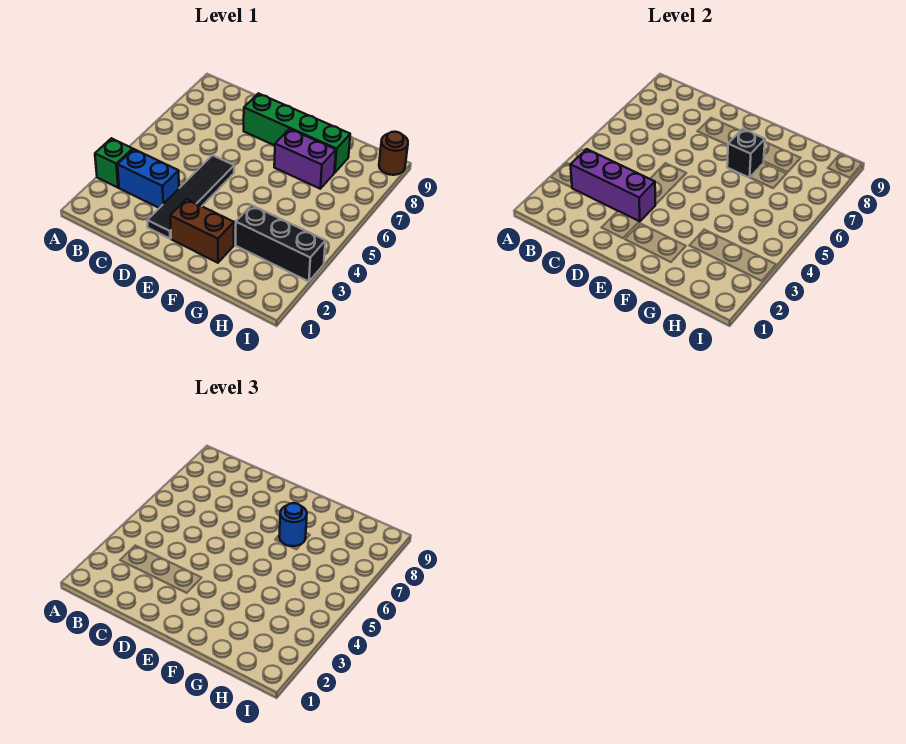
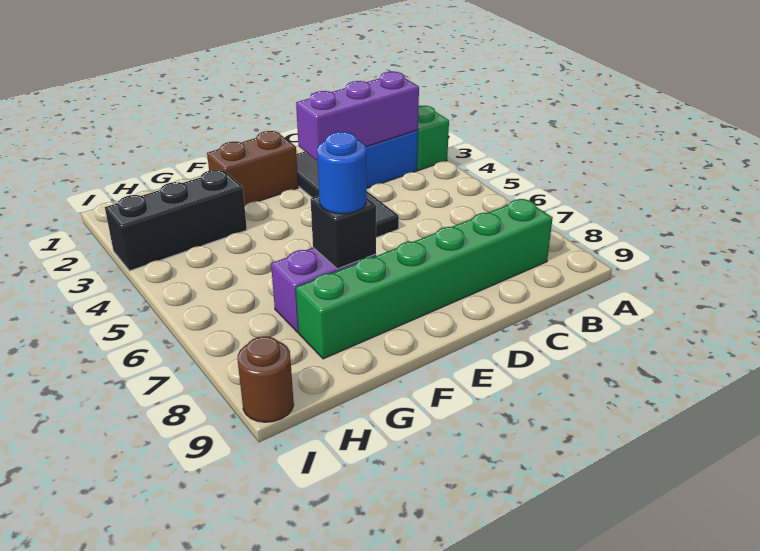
green 1x4 brick [244,93,350,173] -> green 1x6 brick [296,199,553,359]

